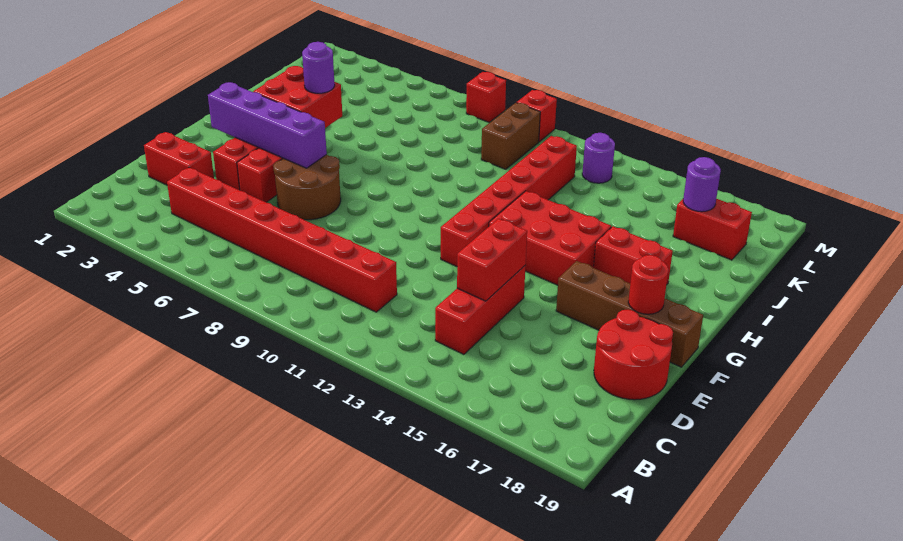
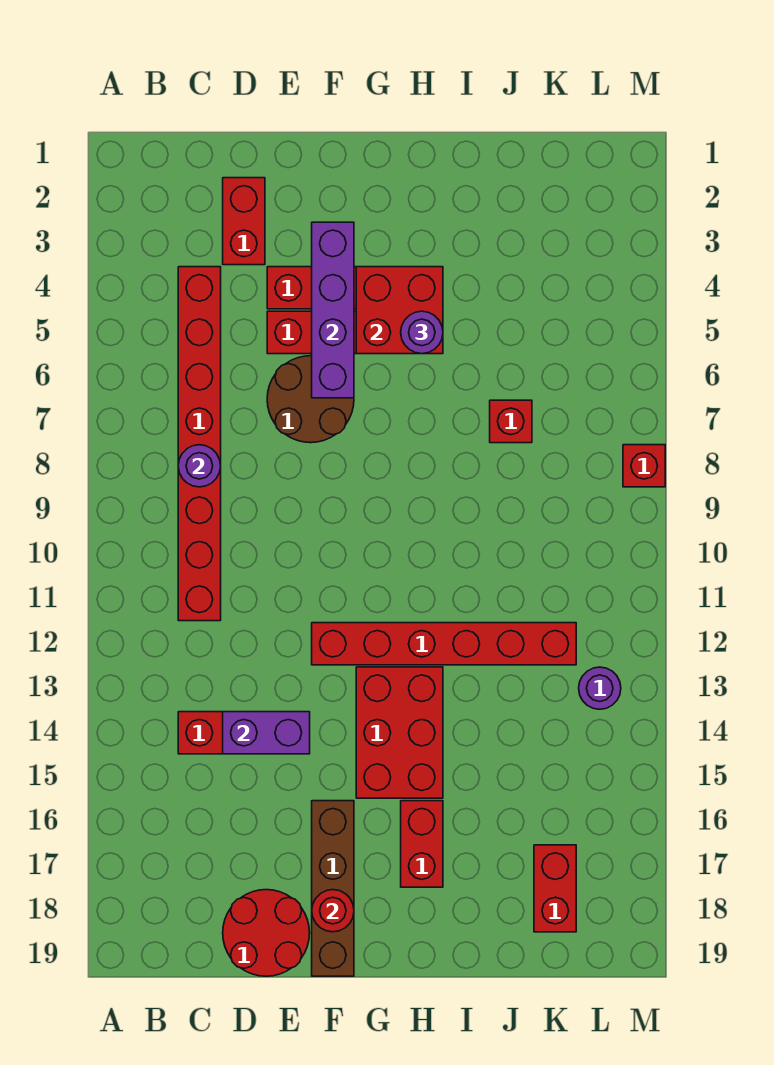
red 1x2 brick [457,219,527,301] -> purple 1x2 brick [223,712,310,754]
brown 1x2 brick [481,103,540,169] -> none
purple 1x1 round brick [683,157,721,212] -> purple 1x1 round brick moved to [178,445,221,487]
red 1x1 brick [517,90,557,142] -> red 1x1 brick moved to [490,400,532,443]

